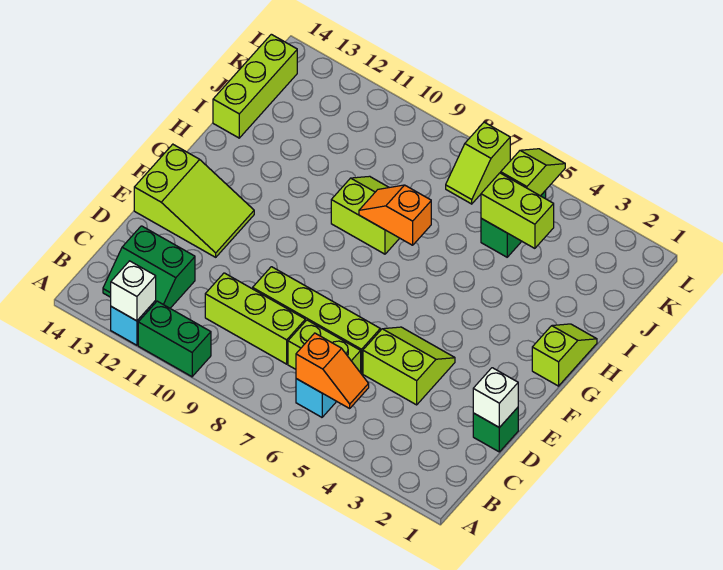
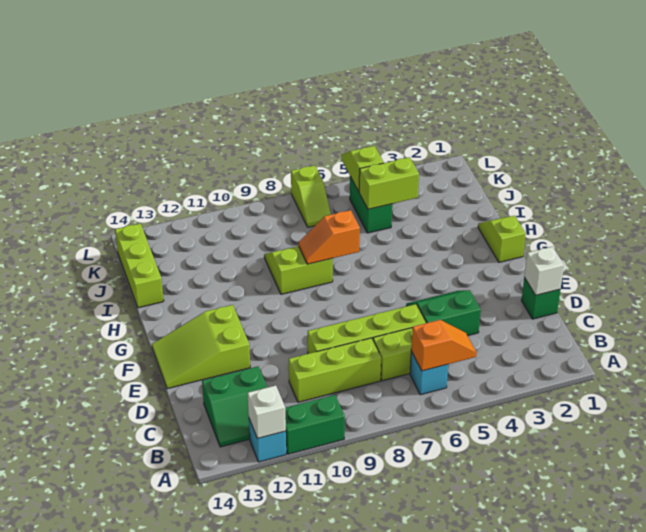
lime 2x2 slope [363,327,455,405] -> green 2x2 slope [406,290,481,336]
lime 2x3 slope [134,144,254,257] -> lime 2x3 slope turned to [152,305,250,389]

